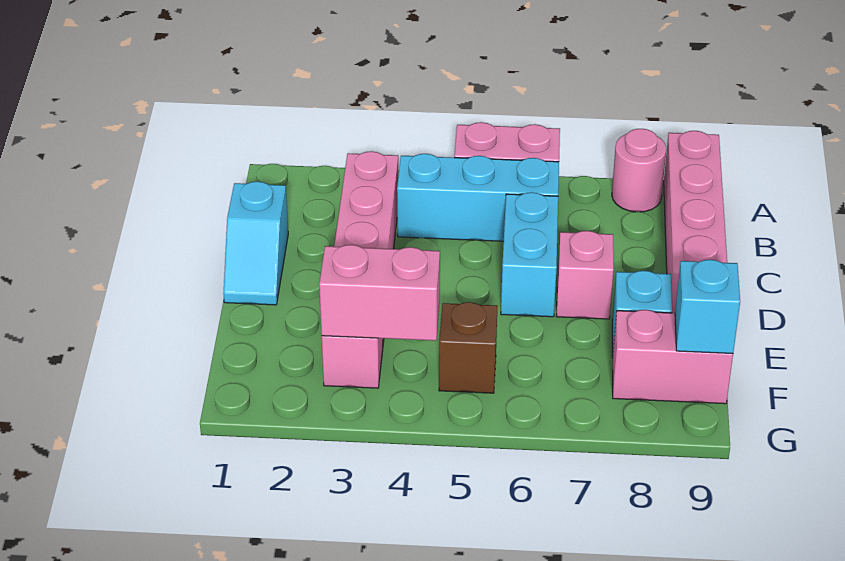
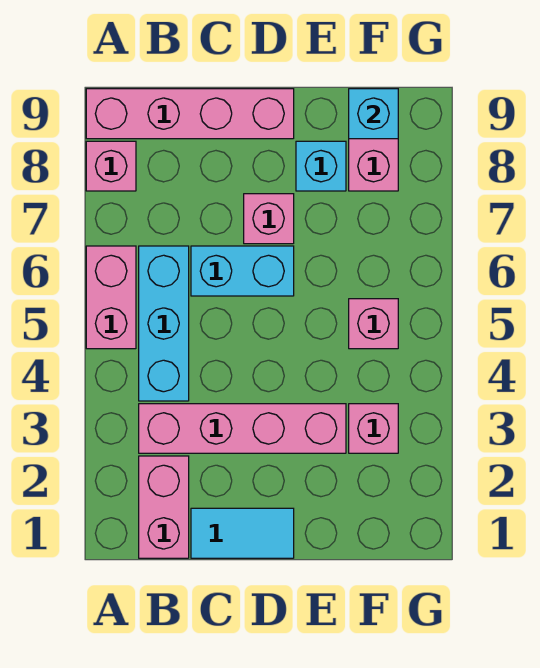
pink 1x1 round brick [612,129,666,212] -> pink 1x1 brick [86,141,136,191]
cyan 1x2 slope [223,182,288,305] -> cyan 1x2 tile [191,508,294,558]
pink 1x2 brick [319,245,440,341] -> pink 1x2 brick moved to [139,456,189,558]
brown 1x1 brick [439,302,497,393] -> pink 1x1 brick [349,299,398,349]

